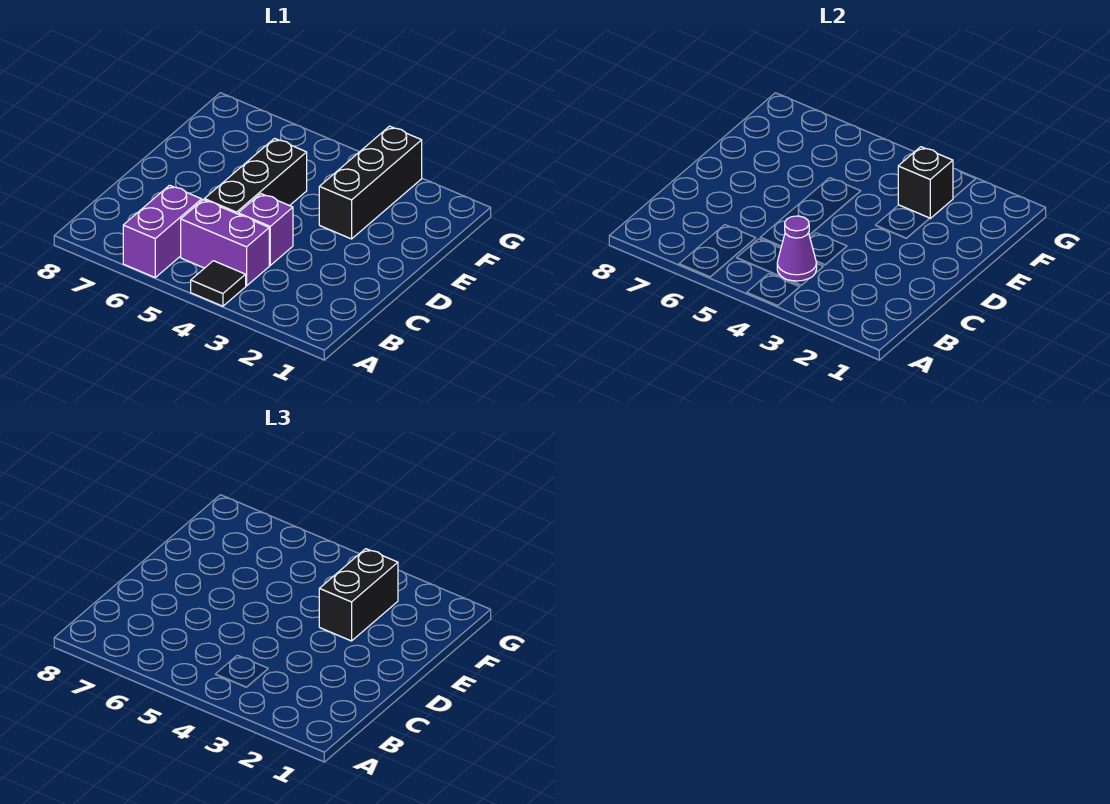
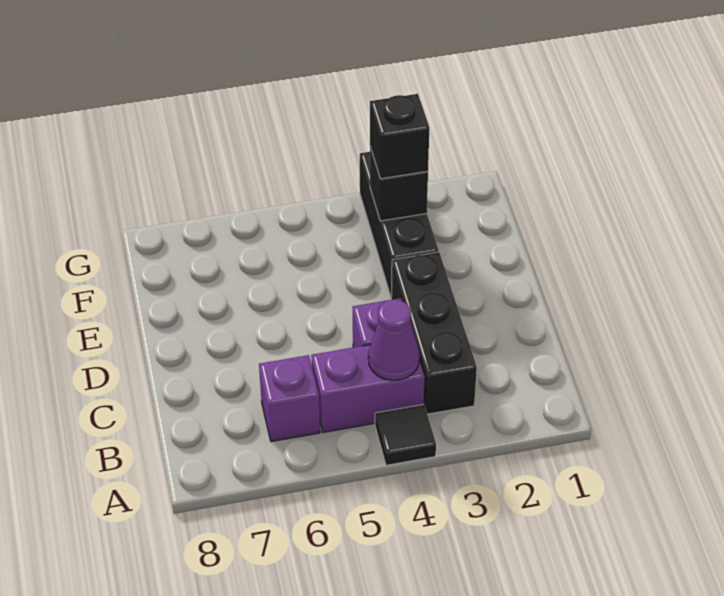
purple 1x2 brick [123,185,202,277] -> purple 1x1 brick [259,355,320,442]
black 1x3 brick [204,138,307,214] -> black 1x3 brick moved to [391,252,477,414]
black 1x2 brick [319,549,398,641] -> black 1x1 brick [370,94,429,179]

